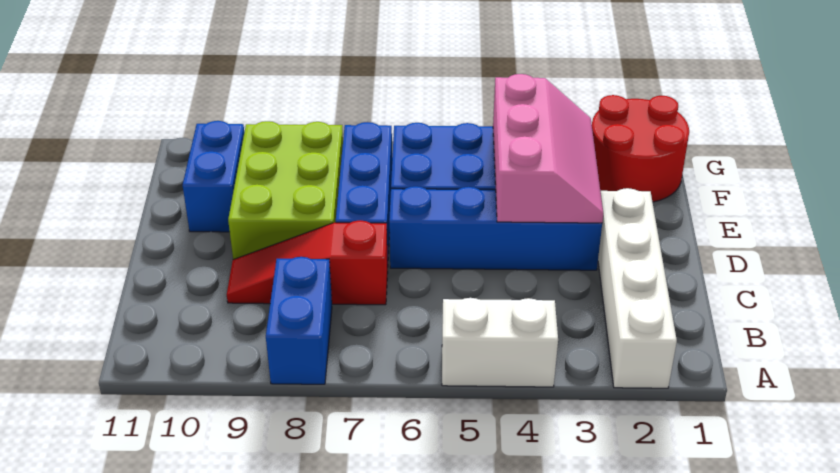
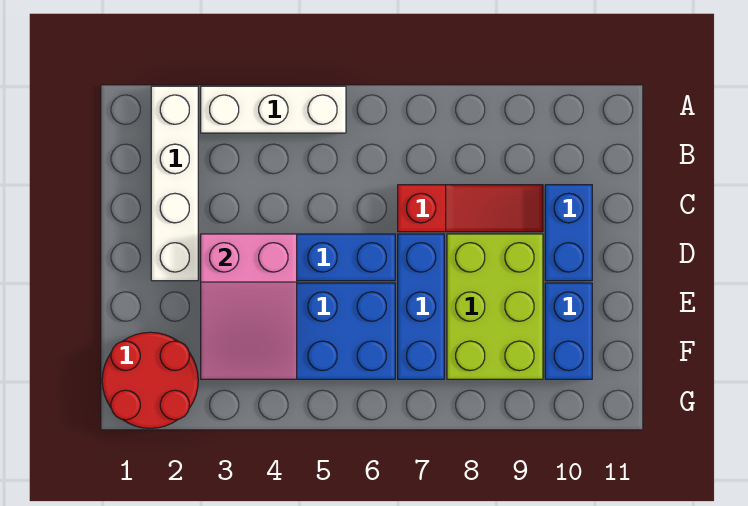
white 1x2 brick [442,298,558,387] -> white 1x3 brick [201,86,346,133]
blue 1x2 brick [266,257,332,384] -> blue 1x2 brick moved to [545,185,592,281]
pink 2x3 slope [493,74,603,223] -> pink 2x3 slope turned to [201,234,297,379]

